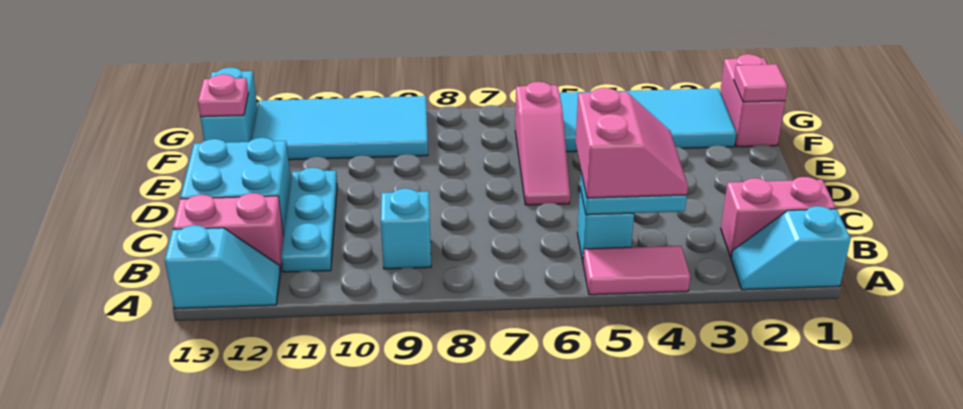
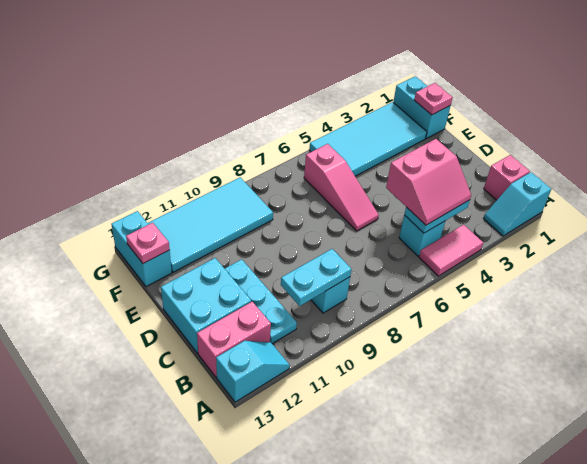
pink 1x2 brick [721,177,836,257] -> pink 1x1 brick [484,155,530,200]
pink 2x2 slope [576,88,688,198] -> pink 2x2 slope turned to [386,139,471,225]
none -> cyan 1x2 plate [281,249,352,306]
pink 1x2 brick [720,54,785,147] -> cyan 1x2 brick [393,76,450,138]
pink 1x1 tile [734,64,788,102] -> pink 1x1 plate [414,83,453,115]

